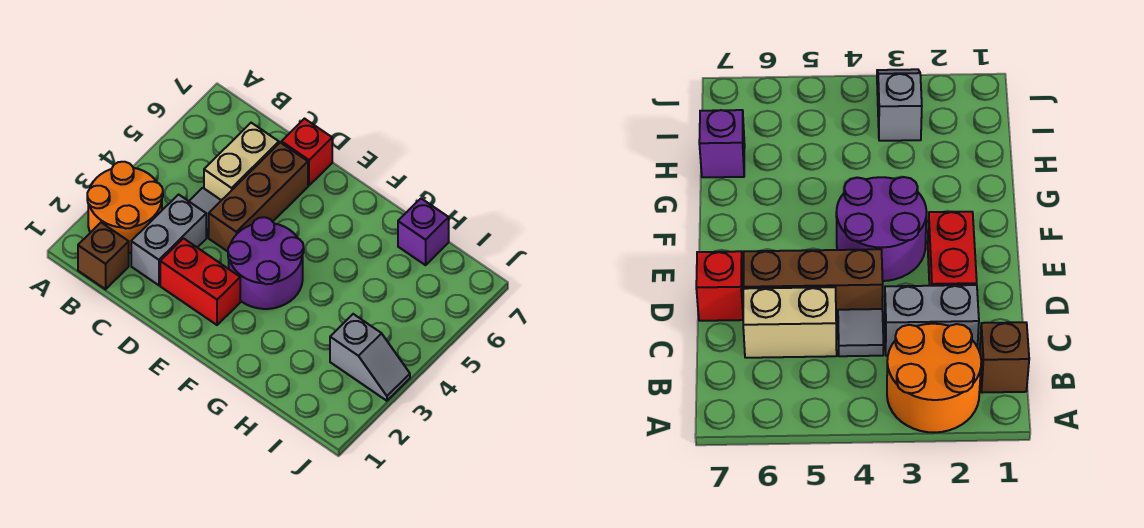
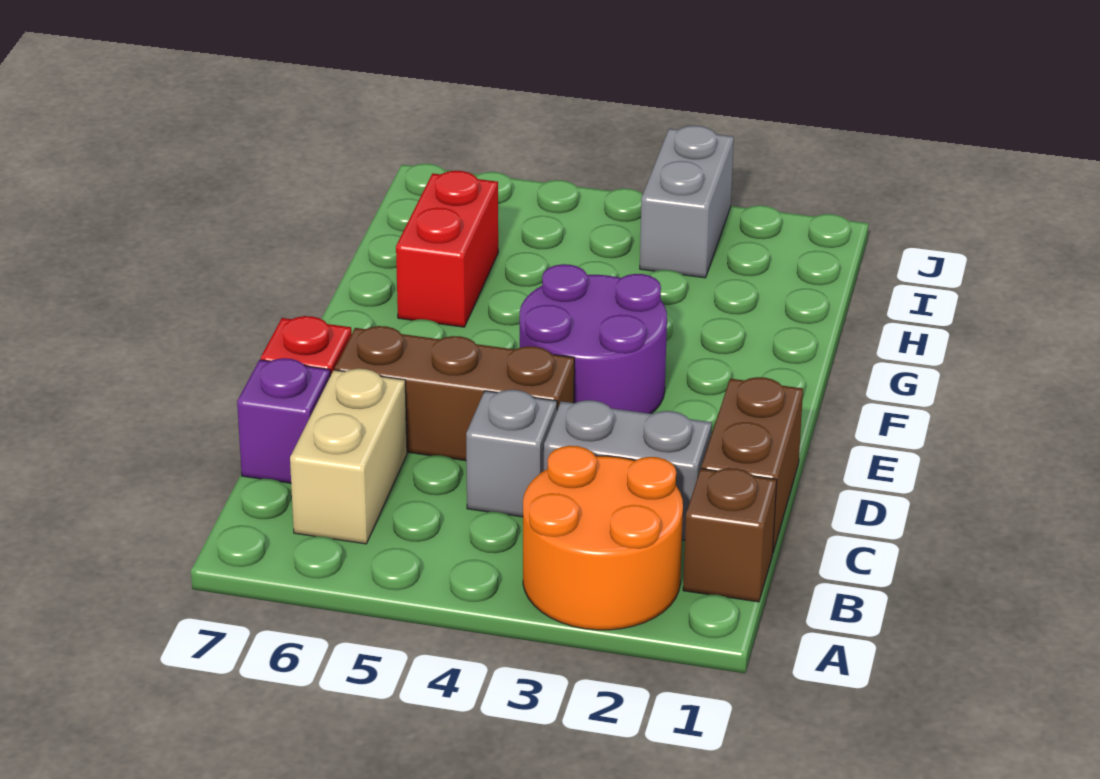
none -> brown 1x2 brick [701,377,803,552]
grey 1x1 tile [189,188,221,237] -> grey 1x1 brick [466,390,557,517]
tan 1x2 brick [204,123,279,200] -> tan 1x2 brick turned to [290,369,407,544]
red 1x2 brick [160,238,240,325] -> red 1x2 brick moved to [396,171,498,327]
purple 1x1 brick [398,199,449,265] -> purple 1x1 brick moved to [237,358,330,483]
grey 1x2 slope [330,314,410,401] -> grey 1x2 brick [640,126,734,278]

